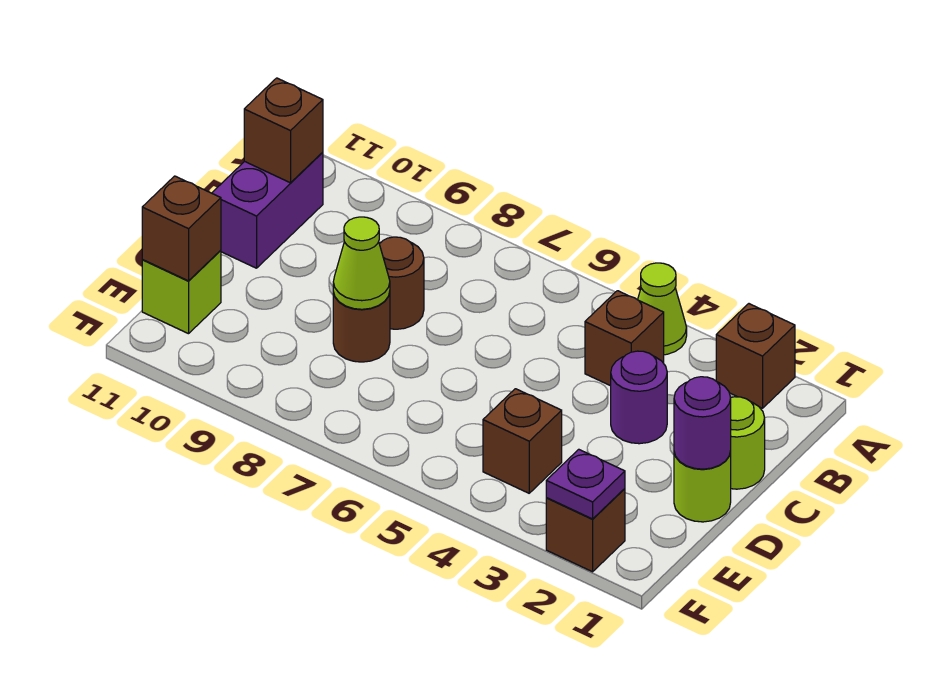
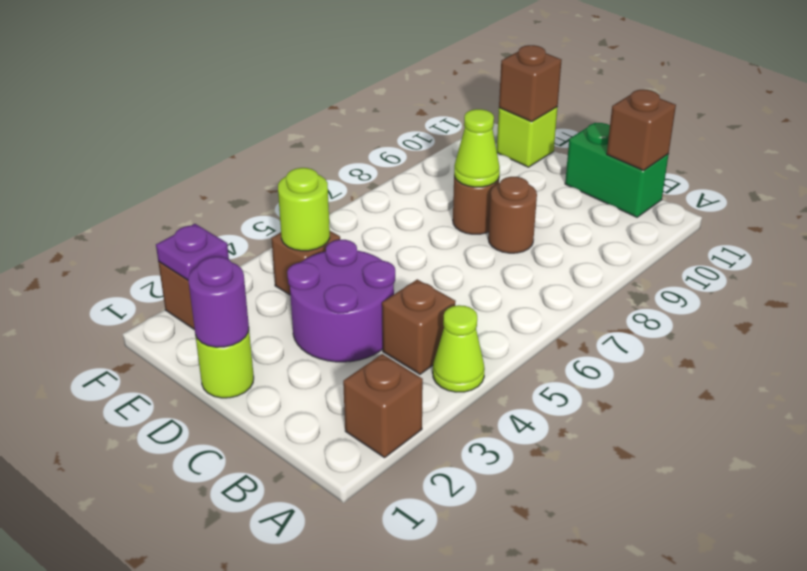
purple 1x2 brick [212,152,323,268] -> green 1x2 brick [565,123,669,217]
lime 1x1 round brick [731,397,765,489] -> lime 1x1 round brick moved to [278,168,330,251]
purple 1x1 round brick [611,351,667,444] -> purple 2x2 round brick [287,240,395,362]

